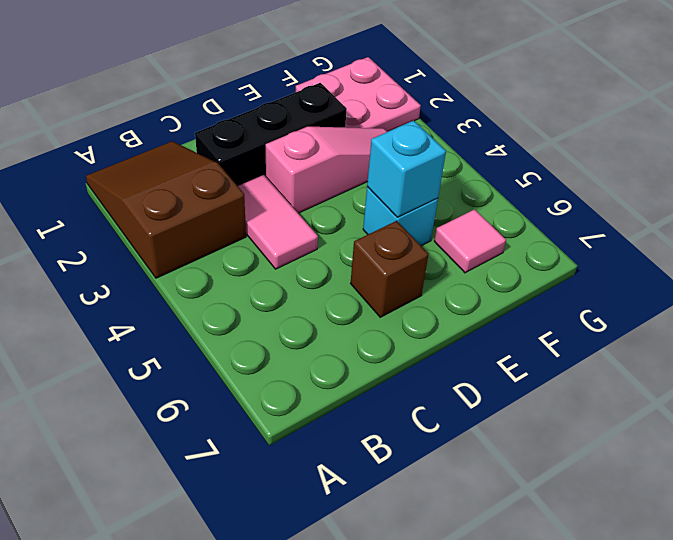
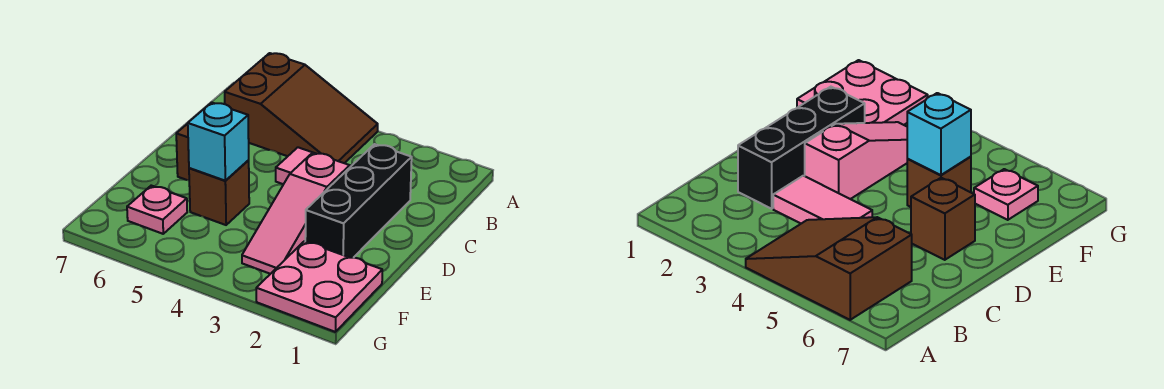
brown 2x3 slope [86,141,246,278] -> brown 2x3 slope moved to [225,53,378,163]
cyan 1x1 brick [363,187,438,246] -> brown 1x1 brick [189,160,249,225]
pink 1x1 tile [434,209,506,273] -> pink 1x1 plate [127,186,187,234]

